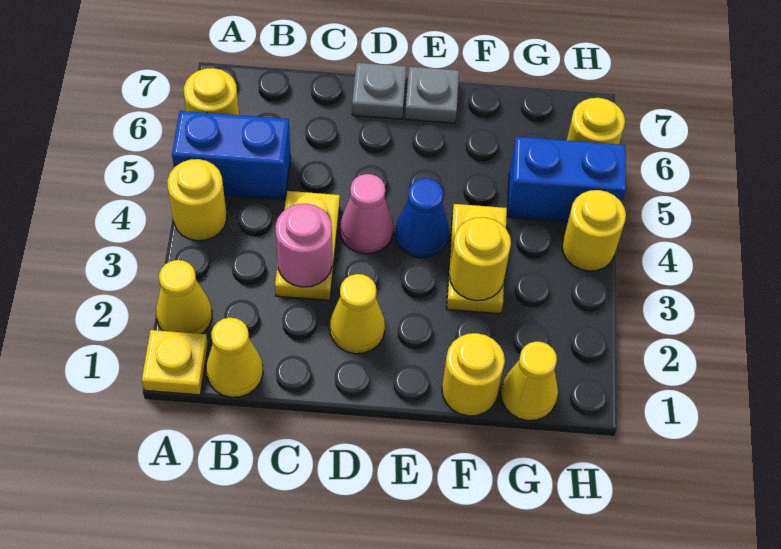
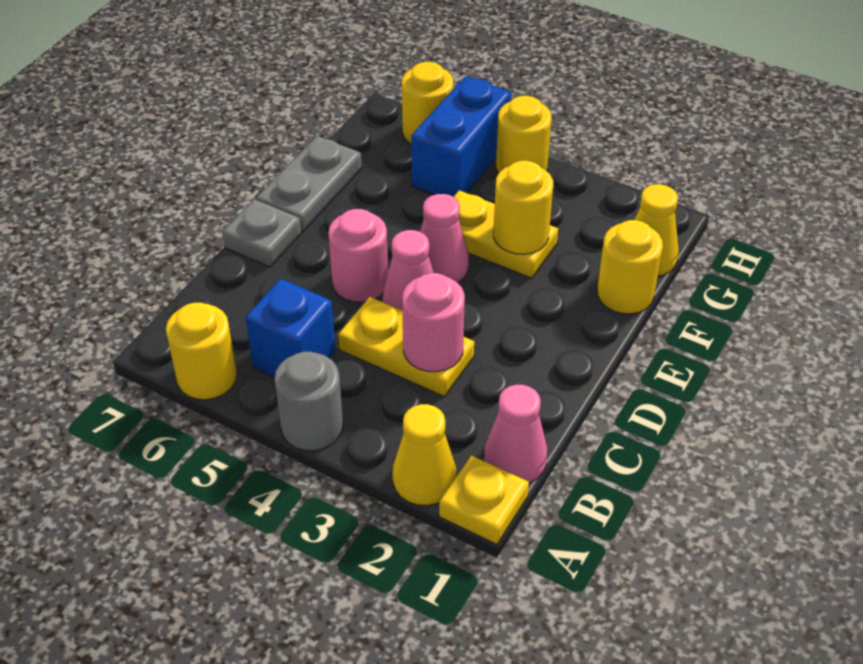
yellow 1x1 round brick [167,159,227,241] -> grey 1x1 round brick [275,352,343,451]
blue 1x2 brick [172,111,291,200] -> blue 1x1 brick [245,279,335,377]
yellow 1x1 cone [206,318,263,397] -> pink 1x1 cone [484,385,547,483]
yellow 1x1 cone [330,274,385,354] -> none
none -> pink 1x1 round brick [328,209,388,302]
blue 1x1 cone [396,178,449,258] -> pink 1x1 cone [420,194,469,282]
grey 1x1 plate [405,67,459,123] -> grey 1x2 plate [256,136,362,232]

